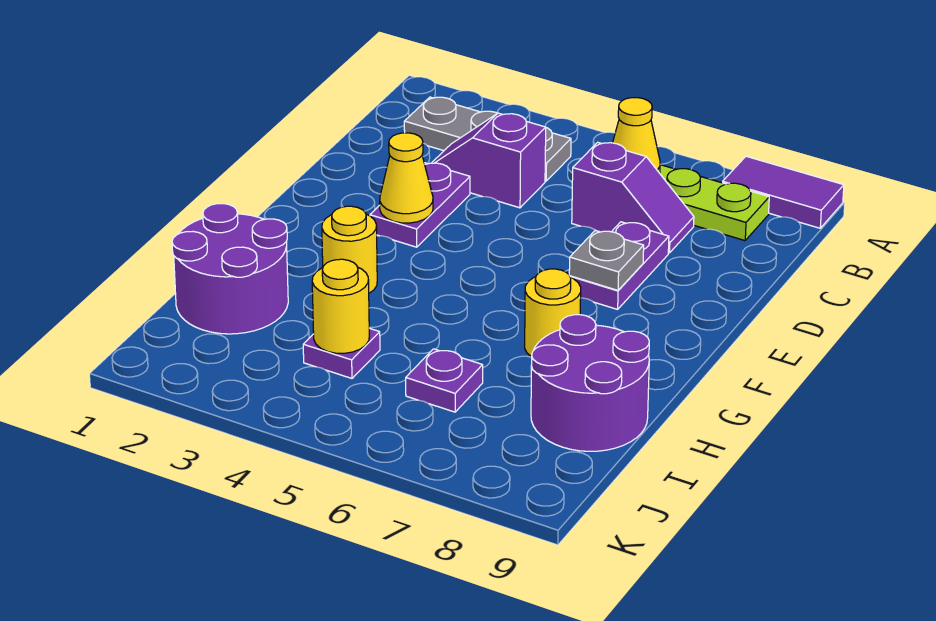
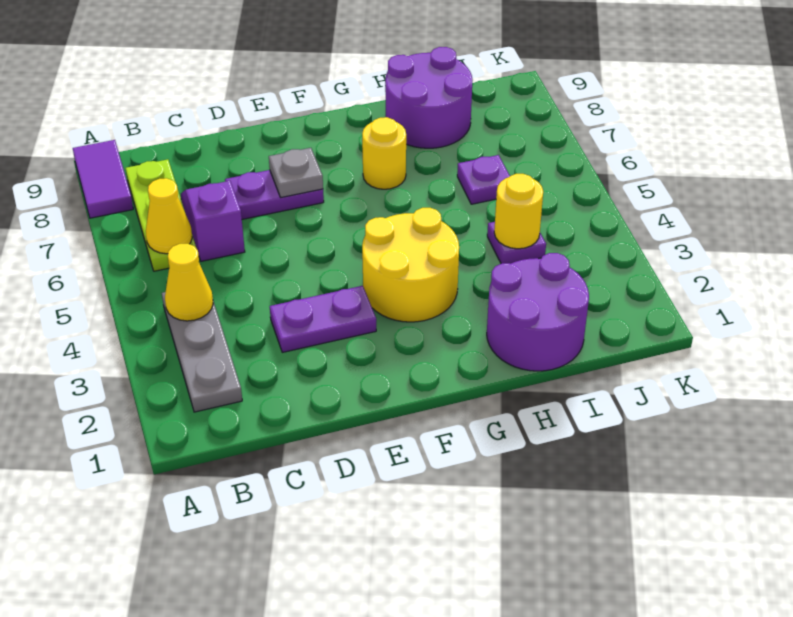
purple 1x2 slope [432,113,546,208] -> none
yellow 1x1 cone [380,133,433,223] -> yellow 1x1 cone moved to [165,244,213,321]
yellow 1x1 round brick [322,206,377,293] -> yellow 2x2 round brick [362,208,459,322]

